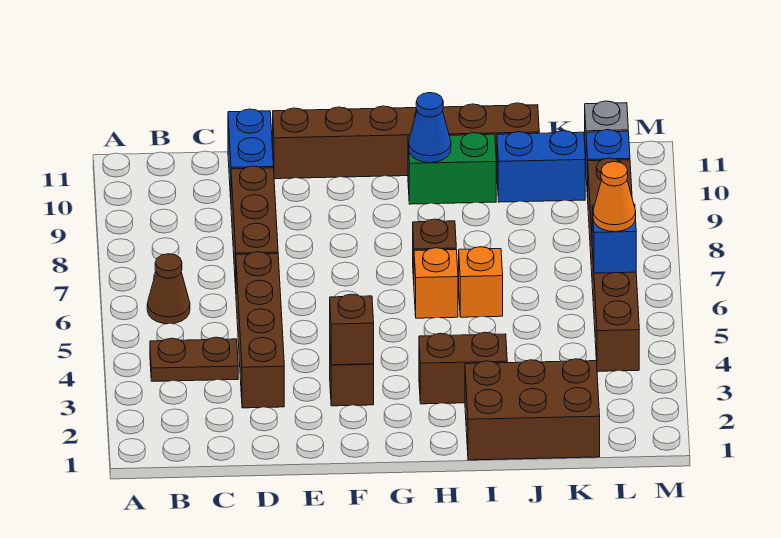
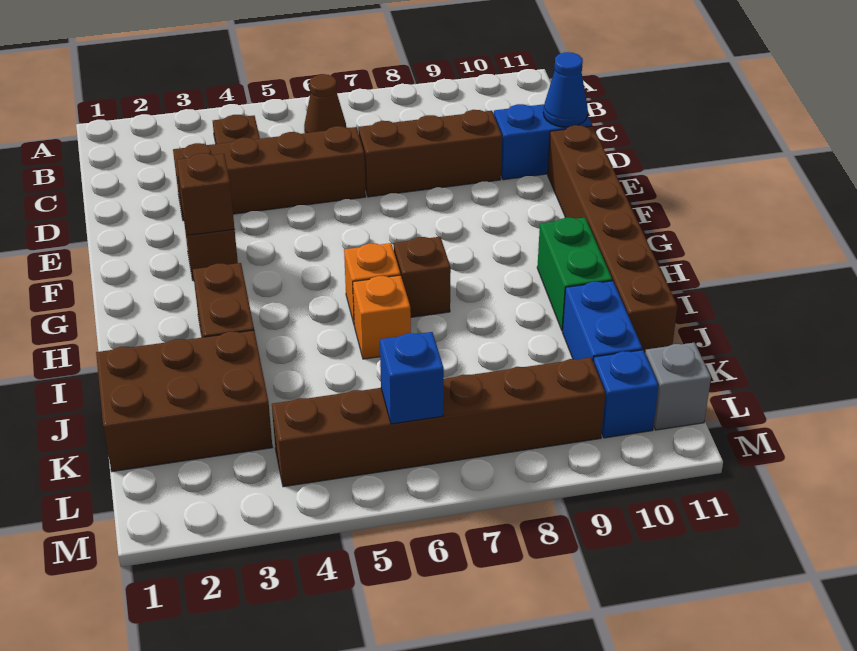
blue 1x1 cone [409,93,451,163] -> blue 1x1 cone moved to [543,52,588,127]
brown 2x3 brick [465,359,600,460] -> brown 2x3 brick turned to [96,330,273,472]
orange 1x1 cone [593,162,636,232] -> none

